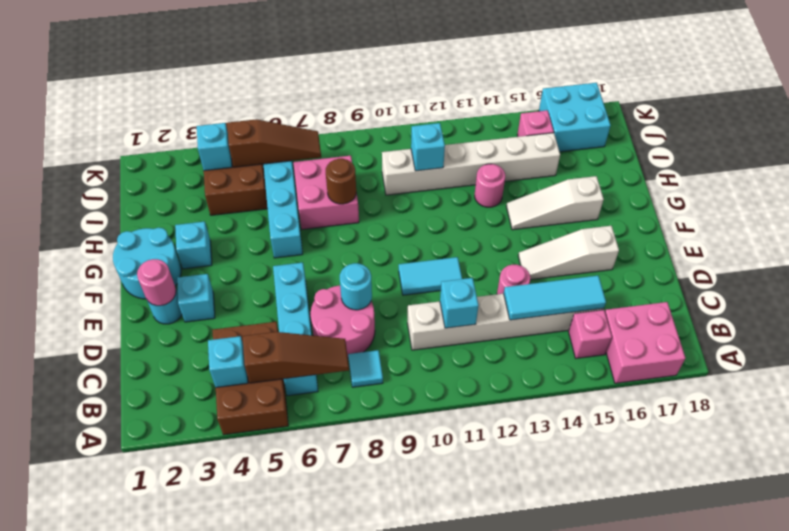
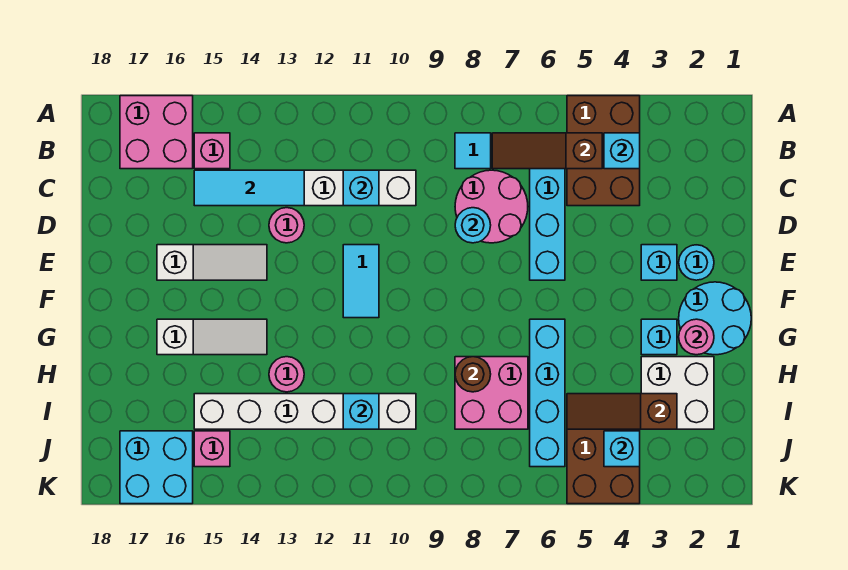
pink 1x1 round brick [137,259,176,306] -> pink 1x1 round brick moved to [679,319,714,355]
cyan 1x2 tile [399,257,462,295] -> cyan 1x2 tile turned to [343,245,379,318]
none -> white 2x2 brick [641,357,714,429]
brown 1x3 slope [227,119,321,167] -> brown 1x3 slope moved to [567,394,677,429]

